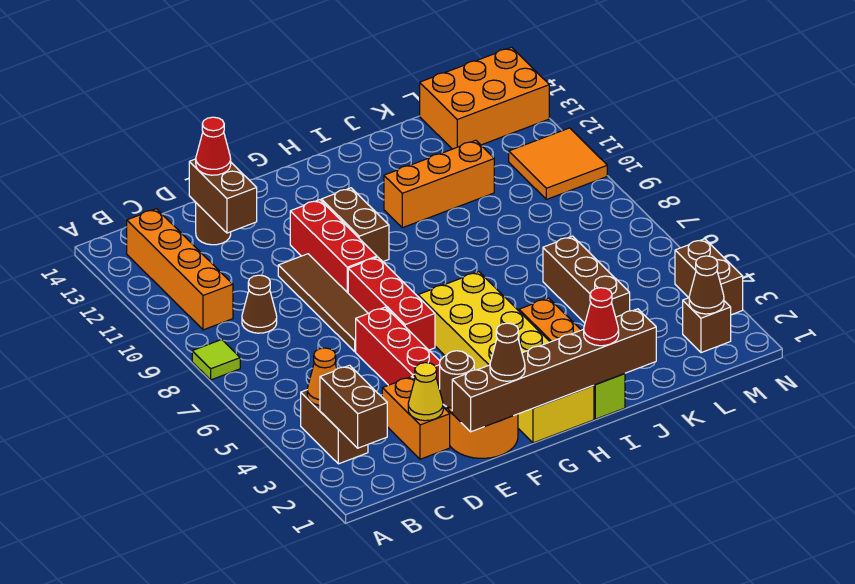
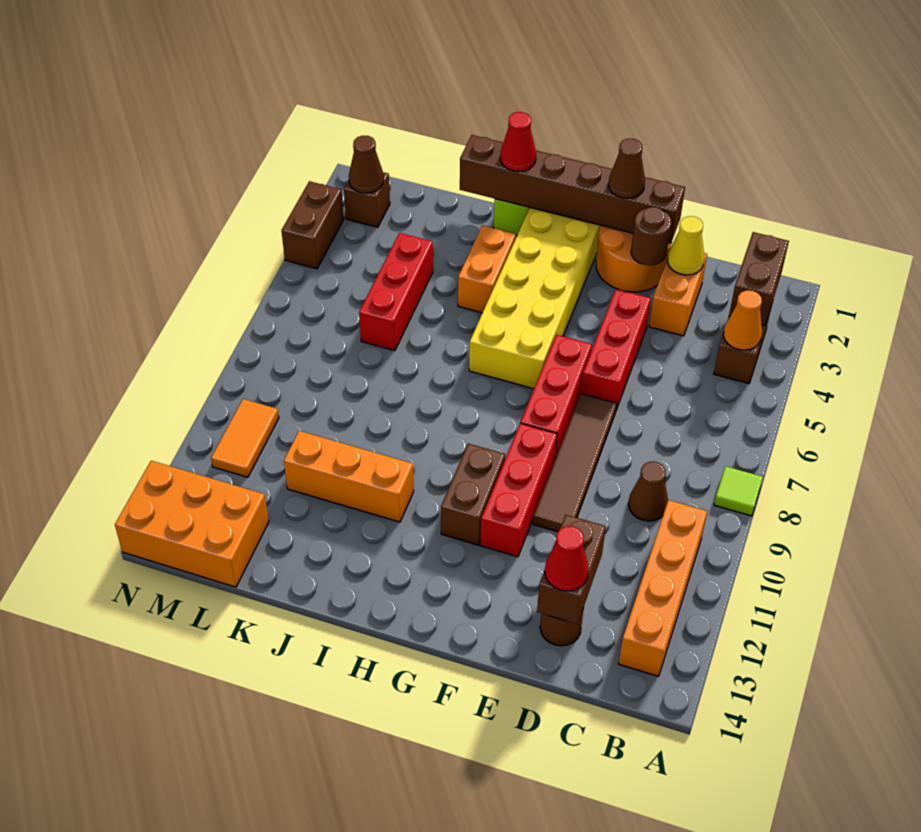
brown 1x3 brick [543,236,630,323] -> red 1x3 brick [359,233,433,351]
orange 2x2 tile [509,128,607,199] -> orange 1x2 tile [211,399,279,477]

